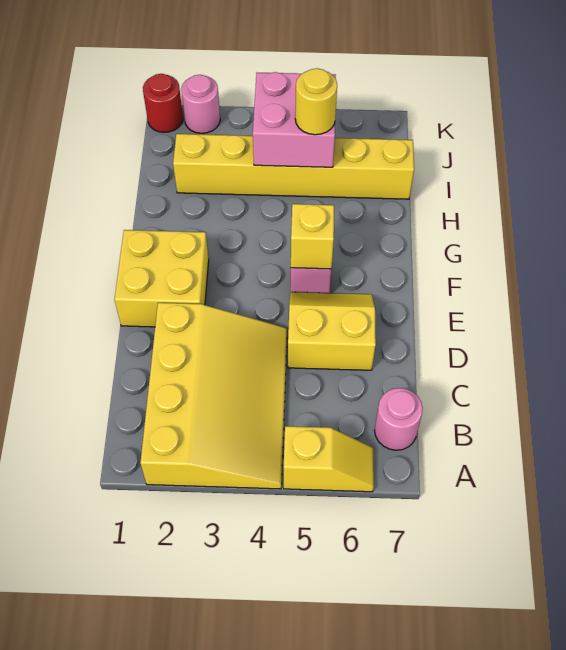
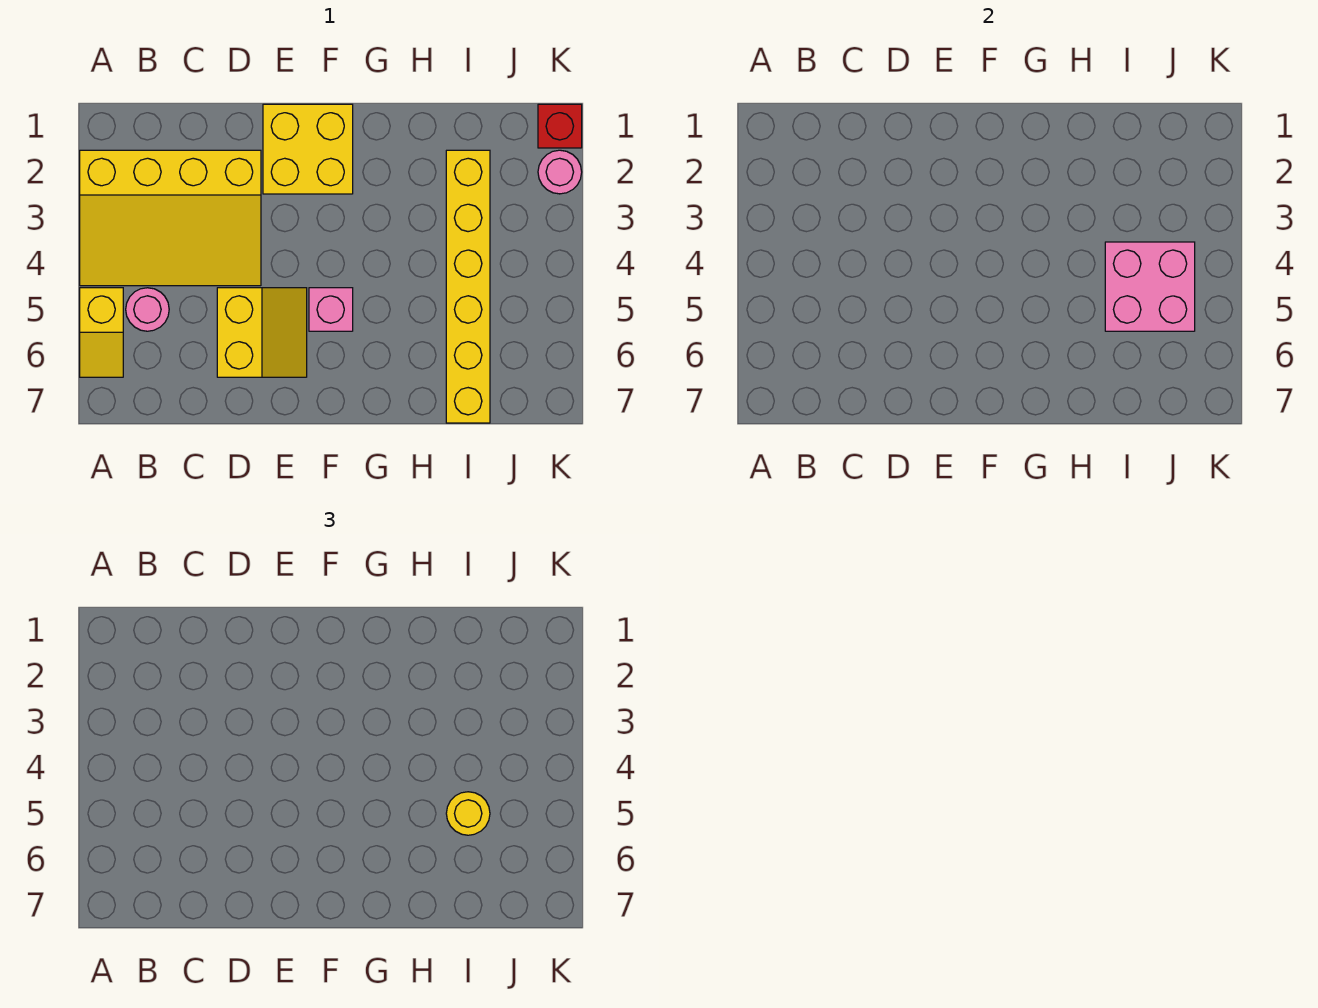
pink 1x1 round brick [375,388,423,450] -> pink 1x1 round brick moved to [126,288,169,331]
yellow 1x1 brick [291,204,334,269] -> none
red 1x1 round brick [143,74,183,132] -> red 1x1 brick [538,104,582,148]

